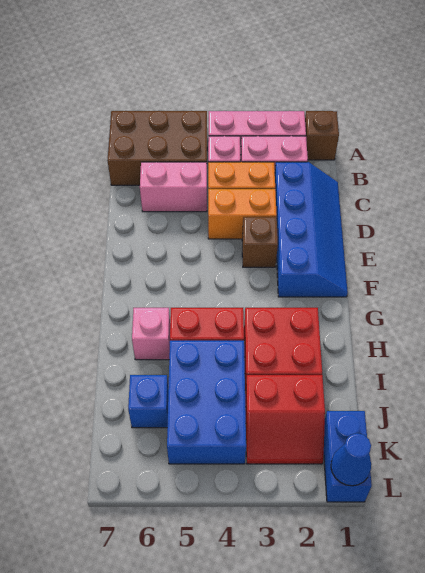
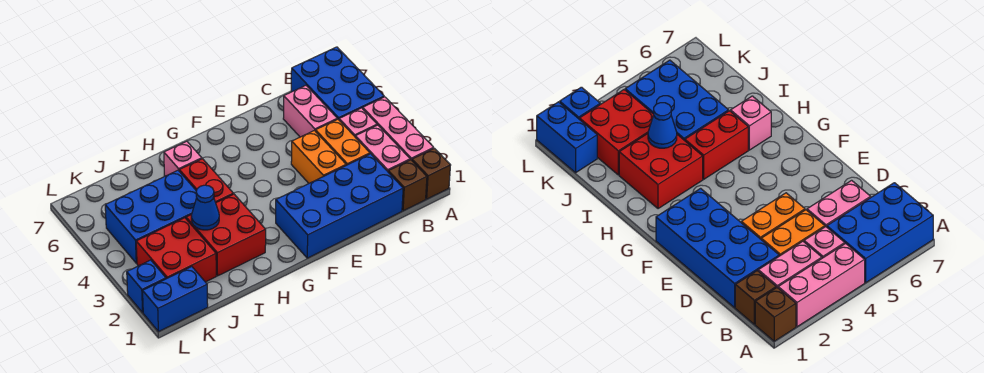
brown 2x3 brick [107,111,207,185] -> blue 2x3 brick [291,47,384,120]
blue 2x4 slope [275,162,348,297] -> blue 2x4 brick [276,154,403,258]
brown 1x1 brick [242,217,278,267] -> brown 1x1 brick moved to [388,160,427,211]
red 2x2 slope [245,375,325,464] -> red 2x2 brick [136,218,216,282]
blue 1x1 brick [128,375,168,428] -> blue 1x1 brick moved to [127,260,166,312]
blue 1x1 cone [331,433,371,486] -> blue 1x1 cone moved to [191,185,219,230]

